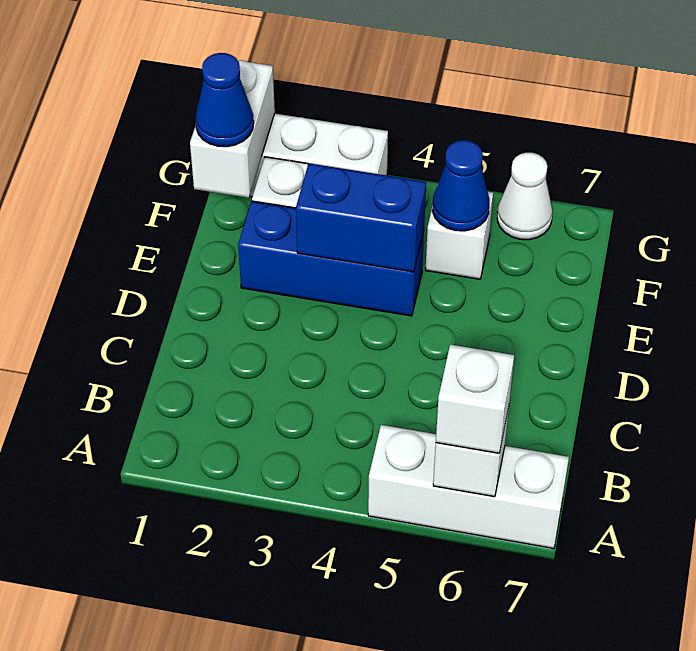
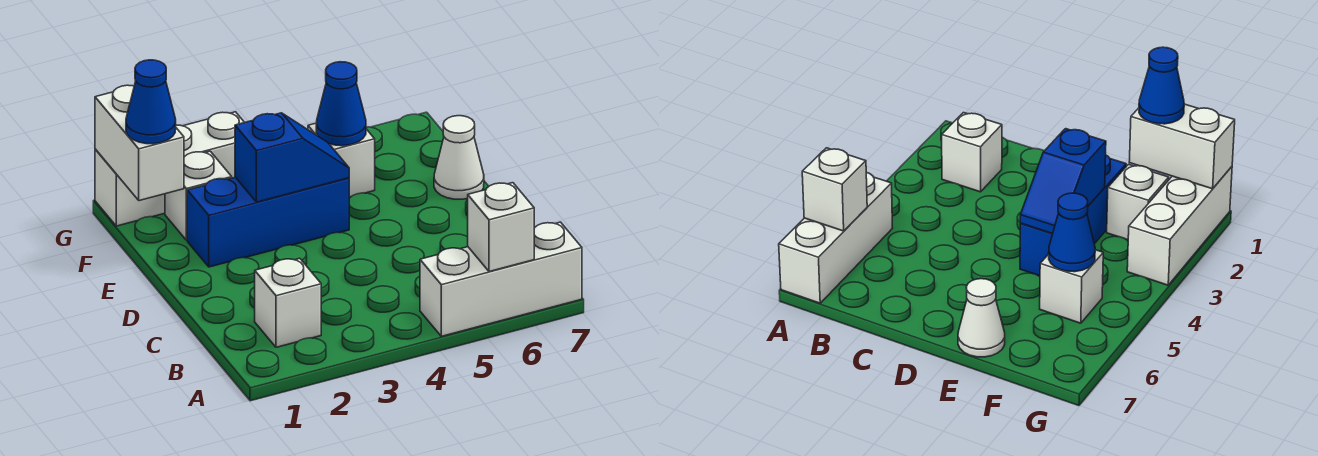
white 1x1 brick [436,344,514,453] -> white 1x1 brick moved to [255,258,321,347]
blue 1x2 brick [296,163,426,272] -> blue 1x2 slope [235,113,349,202]
white 1x1 cone [497,153,552,240] -> white 1x1 cone moved to [434,116,484,199]

